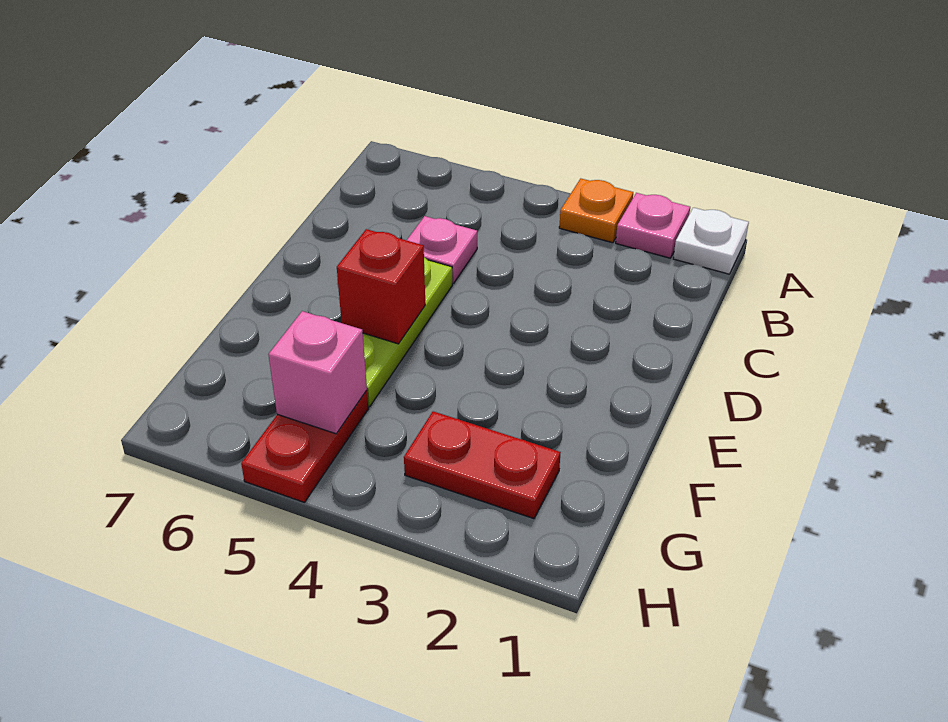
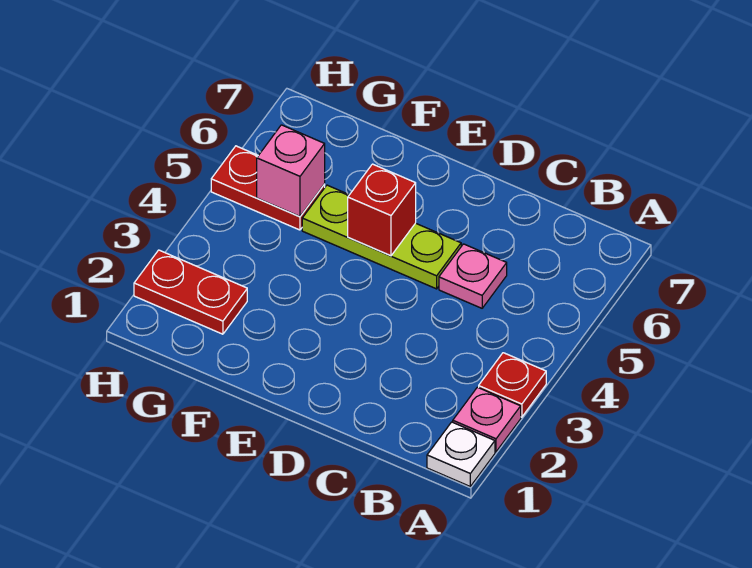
orange 1x1 plate [559,179,633,243] -> red 1x1 plate [479,353,546,417]
red 1x2 plate [404,411,561,519] -> red 1x2 plate turned to [134,250,247,334]

